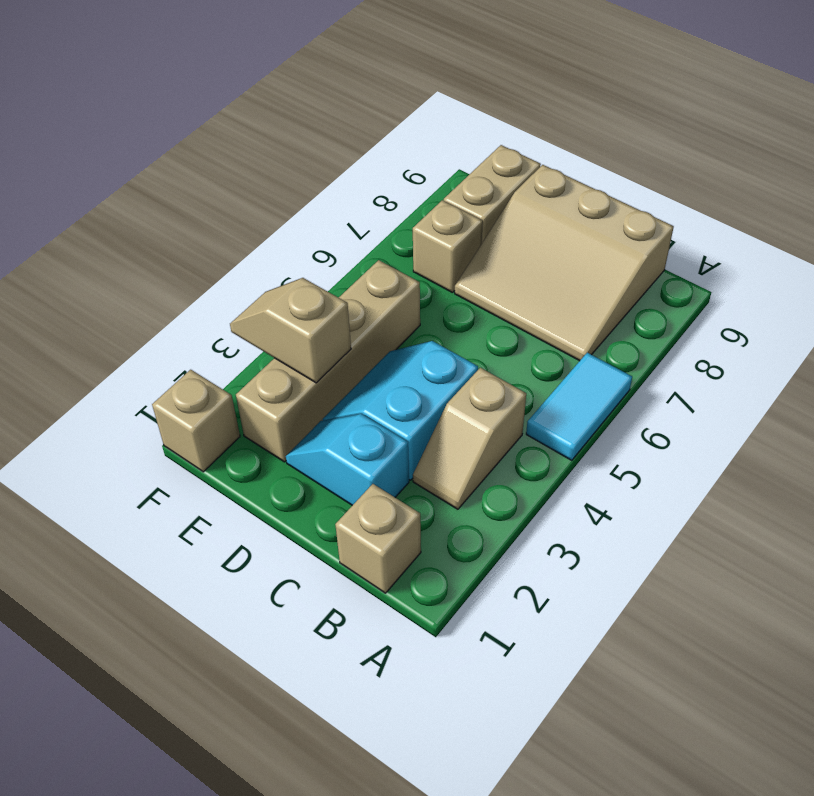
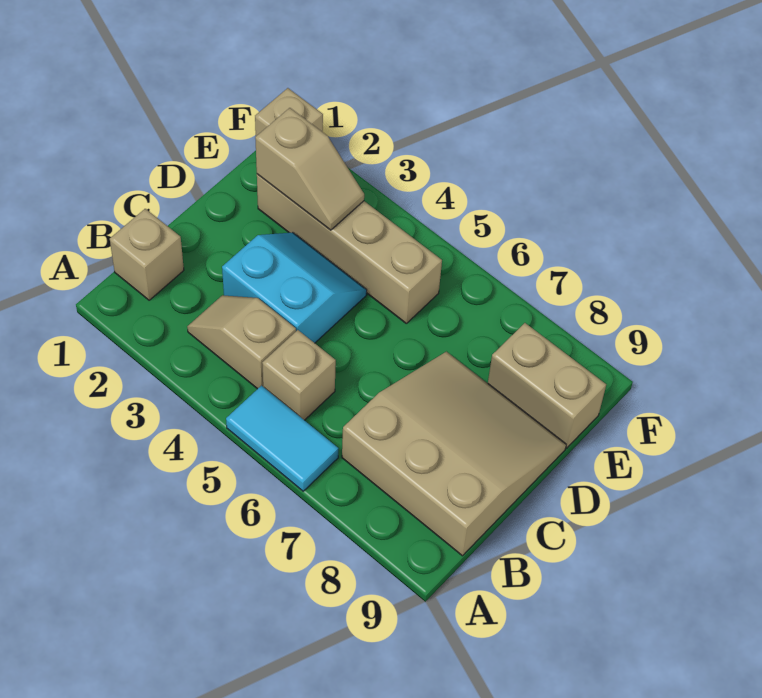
tan 3x3 slope [455,165,674,361] -> tan 3x3 slope turned to [342,352,566,556]
cyan 1x2 slope [286,414,409,505] -> none
tan 1x2 slope [230,278,351,383] -> tan 1x2 slope turned to [255,108,364,230]
tan 1x1 brick [413,200,483,293] -> tan 1x1 brick moved to [262,330,336,420]

